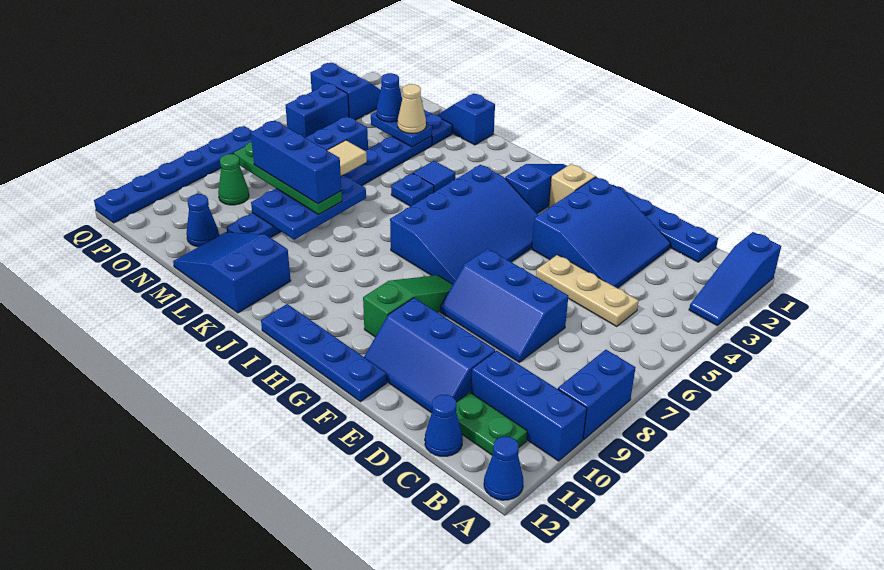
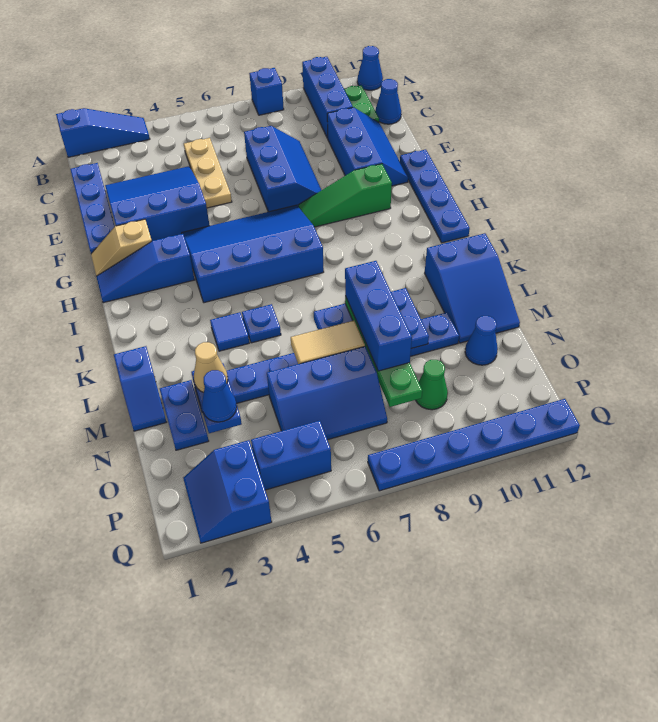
blue 1x2 brick [558,350,636,440] -> blue 1x1 brick [249,68,284,115]

